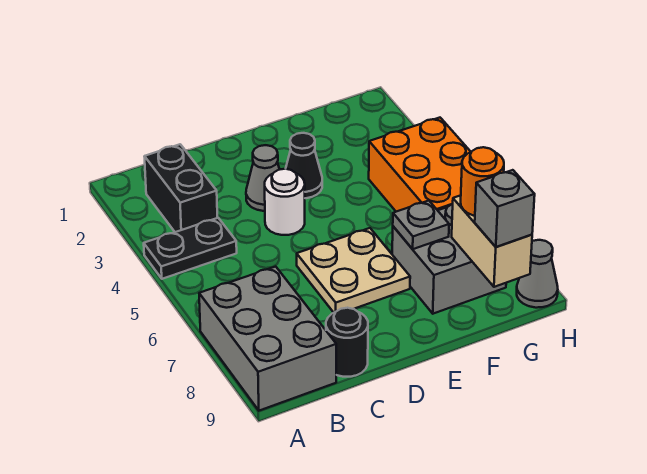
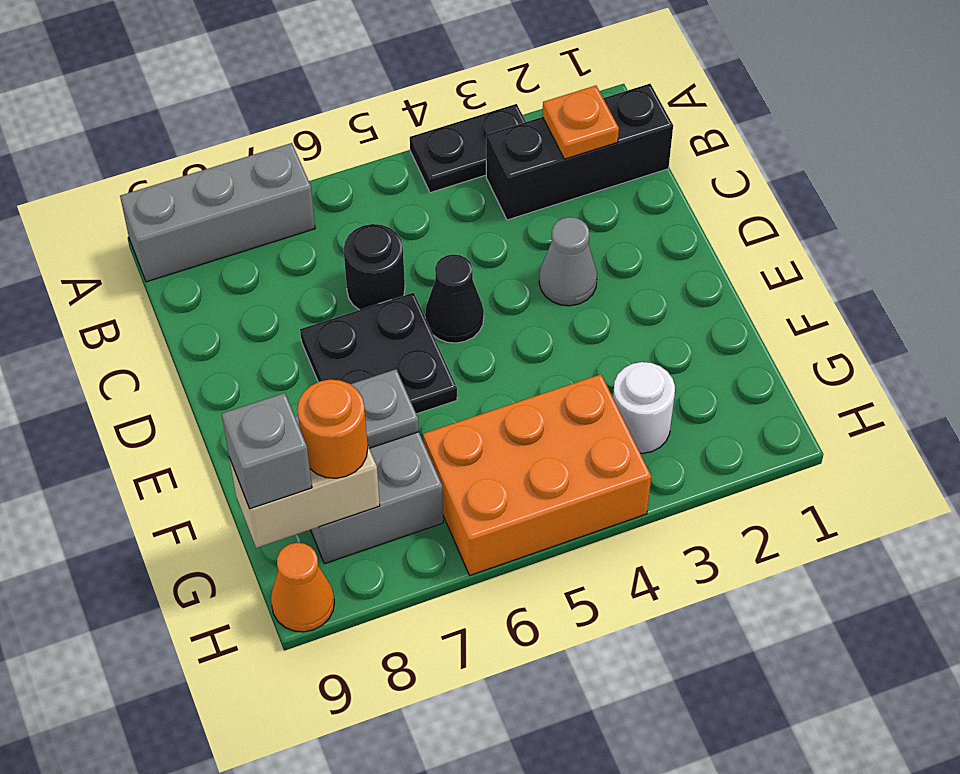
black 1x2 plate [144,218,237,279] -> black 1x2 plate turned to [410,104,526,193]
grey 2x3 brick [199,267,336,411] -> grey 1x3 brick [120,143,315,282]
black 1x2 brick [144,144,217,232] -> black 1x3 brick [486,84,673,220]
none -> orange 1x1 plate [542,86,619,159]
black 1x1 round brick [326,308,368,377] -> black 1x1 round brick moved to [344,224,405,310]
white 1x1 round brick [265,169,305,235] -> white 1x1 round brick moved to [613,362,675,453]
tan 2x2 plate [297,228,410,312] -> black 2x2 plate [300,293,457,414]
black 1x1 cone [286,133,322,198] -> black 1x1 cone moved to [425,254,484,343]
grey 1x1 cone [517,240,558,308] -> orange 1x1 cone [271,543,334,632]

